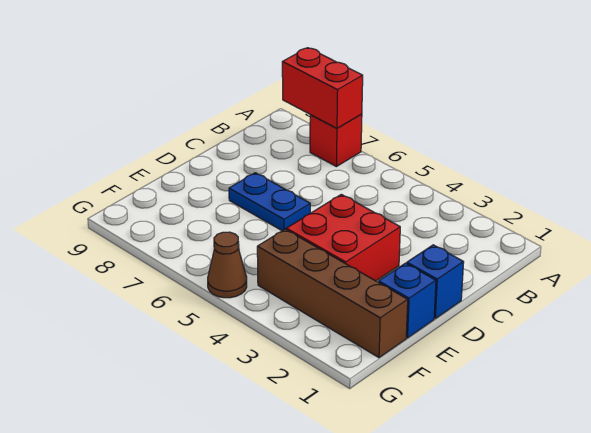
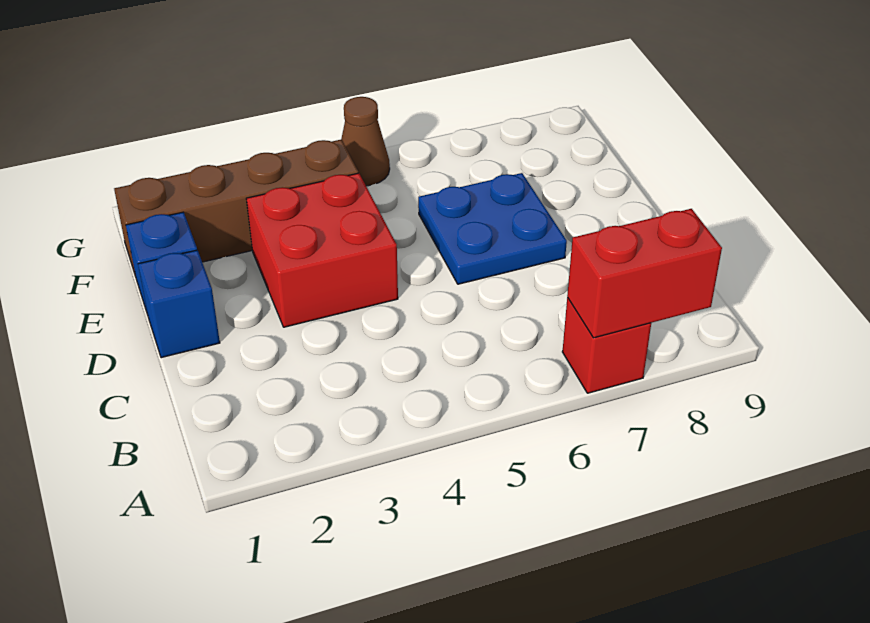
blue 1x2 plate [229,173,310,231] -> blue 2x2 plate [418,173,567,284]

